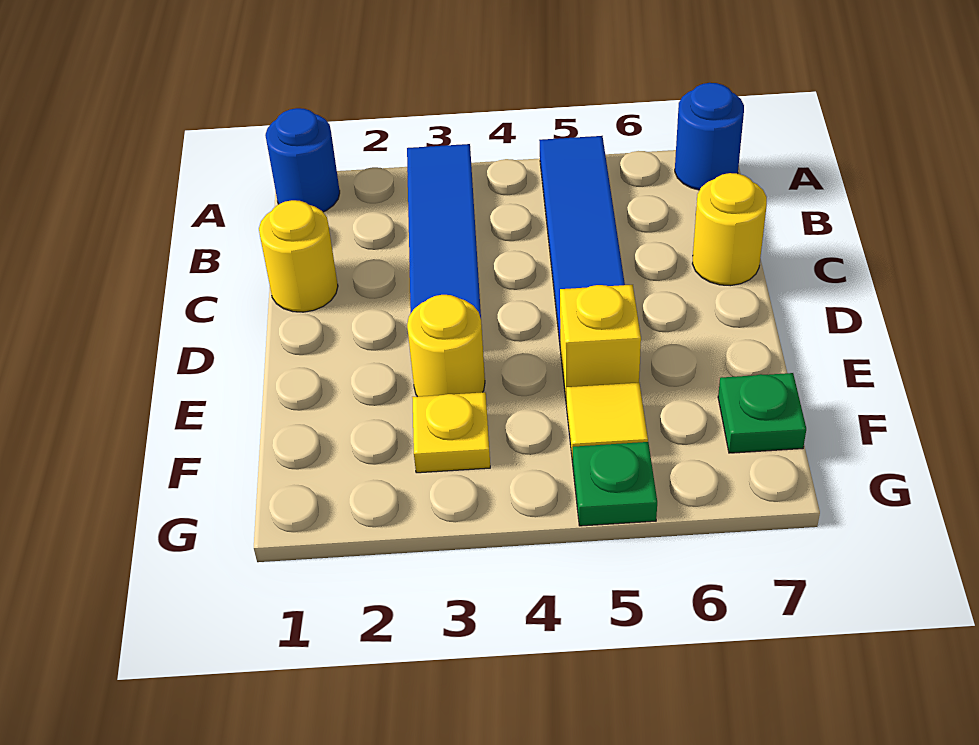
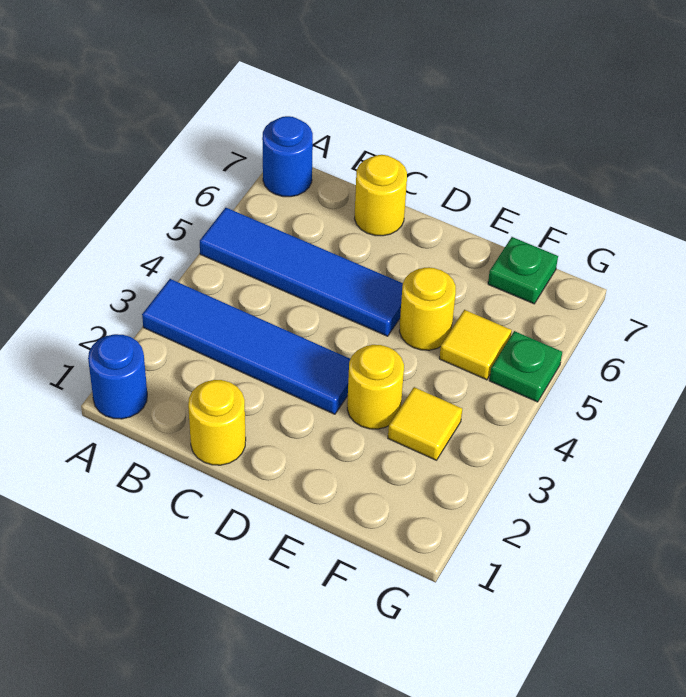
yellow 1x1 brick [560,285,641,398] -> yellow 1x1 round brick [399,267,456,350]
yellow 1x1 plate [412,392,490,473] -> yellow 1x1 tile [388,387,462,460]

